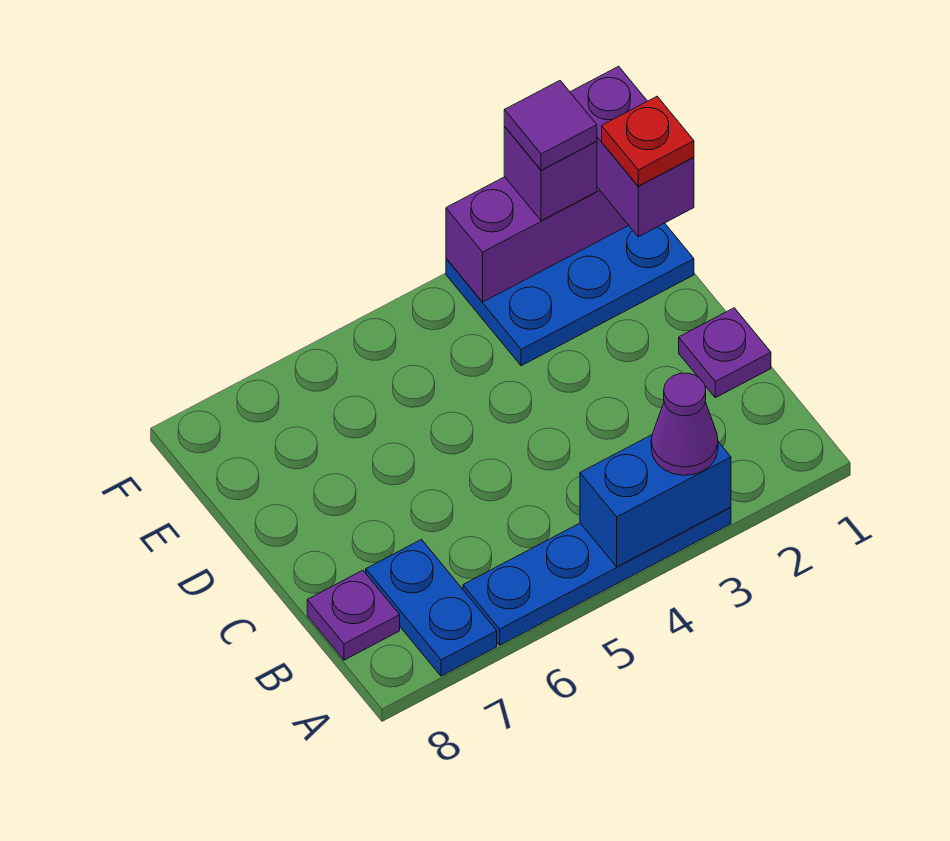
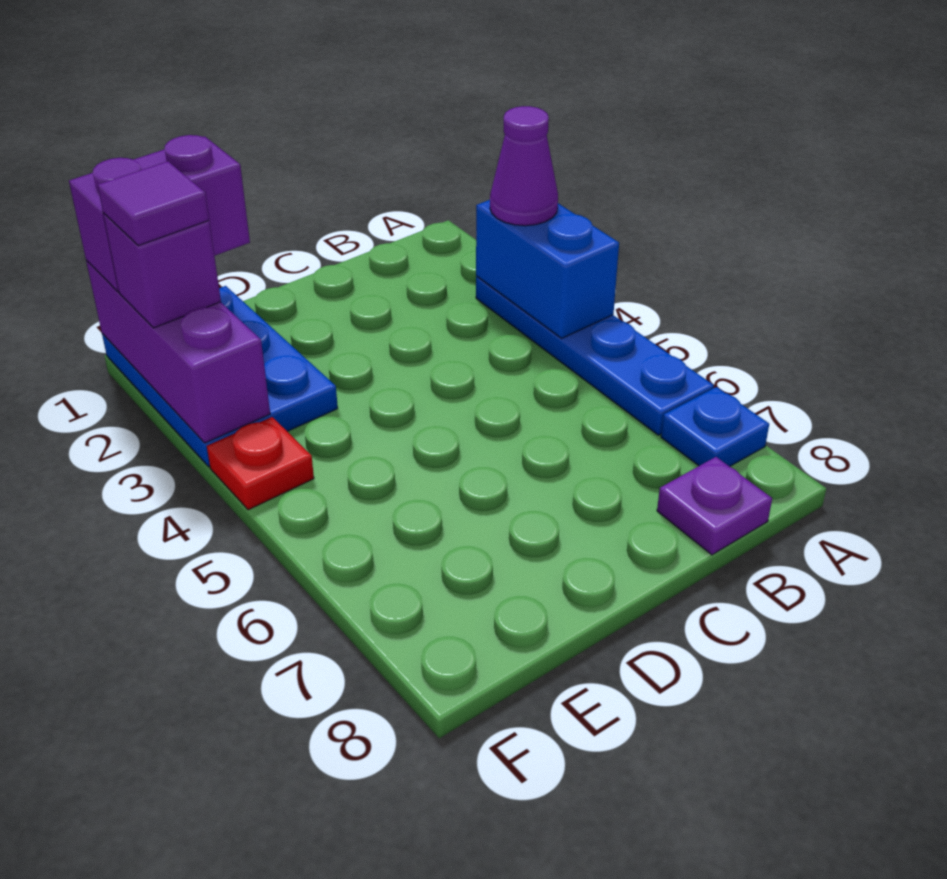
blue 1x2 plate [366,540,497,676] -> blue 1x1 plate [661,387,769,466]
purple 1x1 plate [679,308,771,398] -> none
red 1x1 plate [602,97,694,186] -> red 1x1 plate moved to [207,417,314,510]

